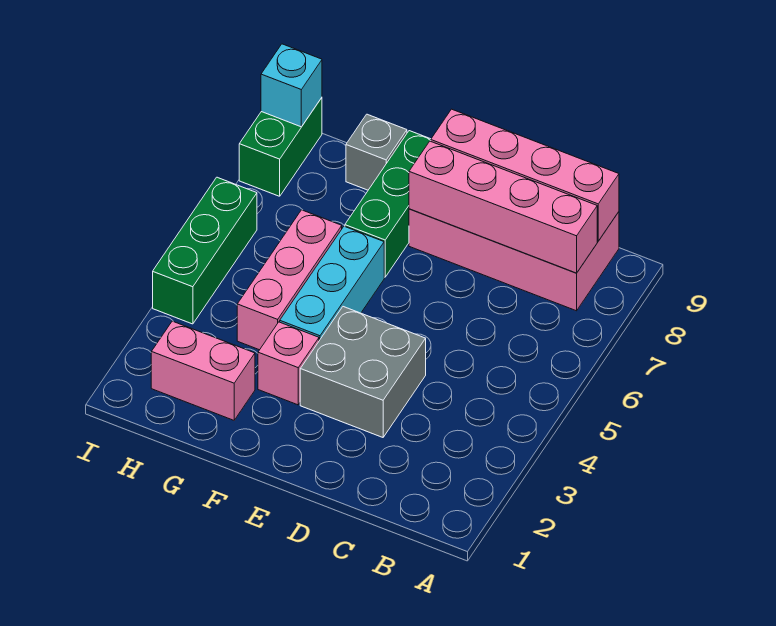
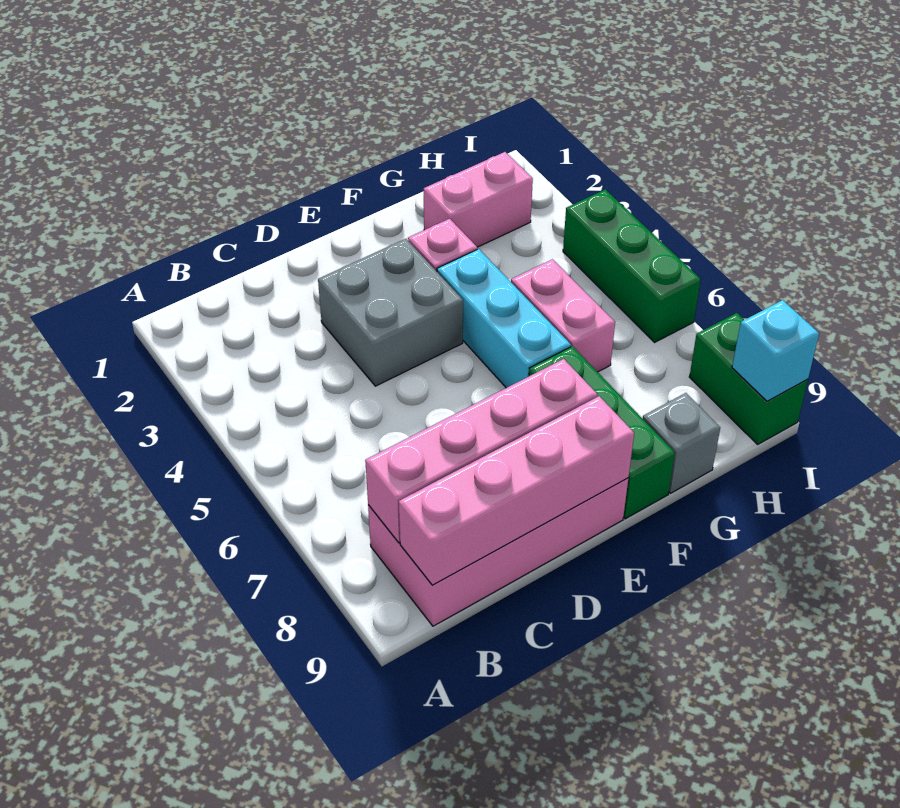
pink 1x3 brick [237,210,342,350] -> pink 1x2 brick [511,259,615,372]

